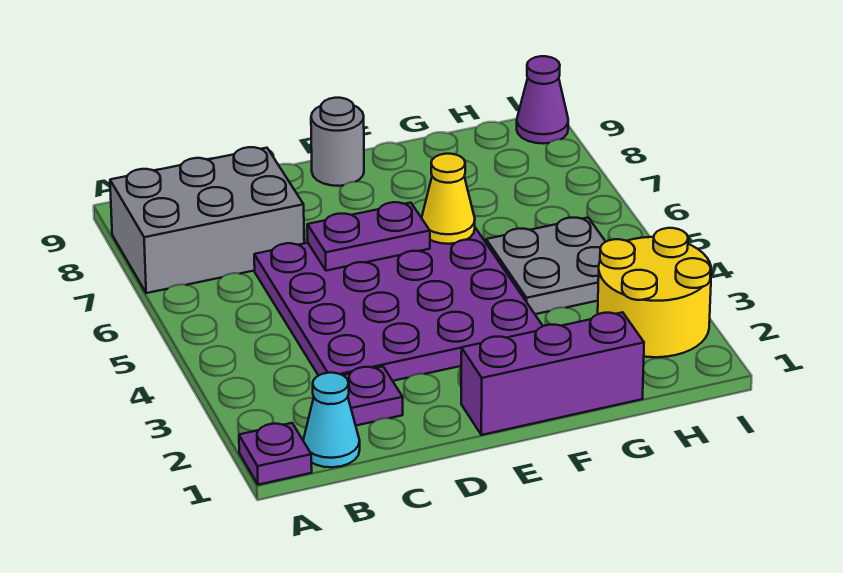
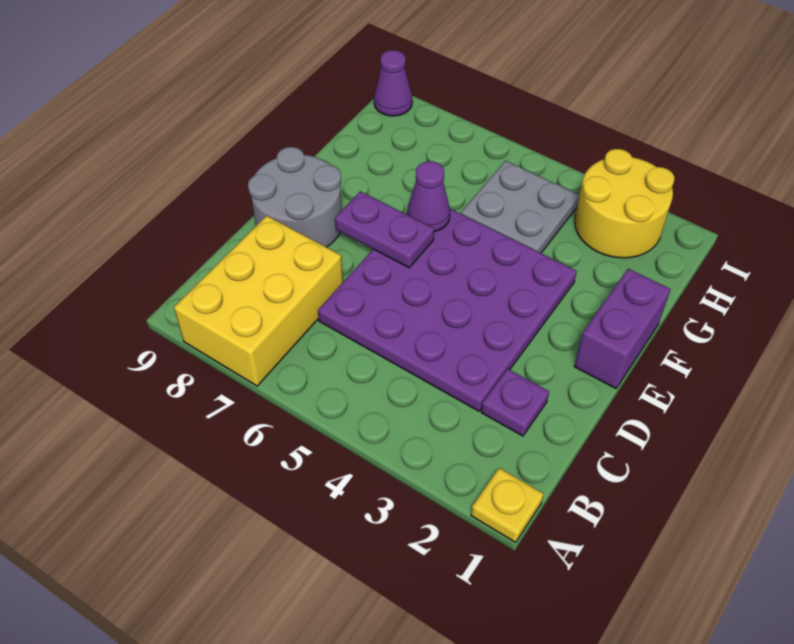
purple 1x1 plate [239,423,312,485] -> yellow 1x1 plate [471,468,544,542]
grey 2x3 brick [110,147,304,293] -> yellow 2x3 brick [174,216,343,386]
cyan 1x1 cone [303,373,360,467] -> none
purple 1x2 plate [307,202,430,271] -> purple 1x2 plate turned to [335,191,434,268]
purple 1x3 brick [461,312,644,435] -> purple 1x2 brick [574,269,671,389]
grey 1x1 round brick [311,98,364,186] -> grey 2x2 round brick [248,147,342,247]
yellow 1x1 cone [422,154,475,244] -> purple 1x1 cone [407,161,450,232]

